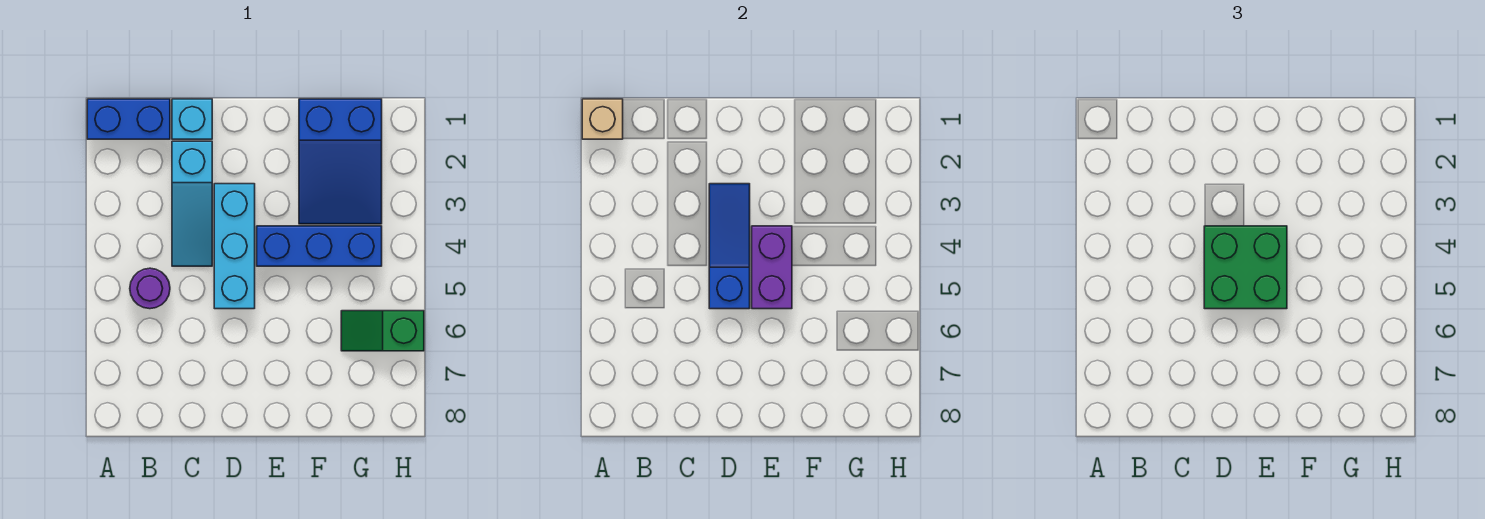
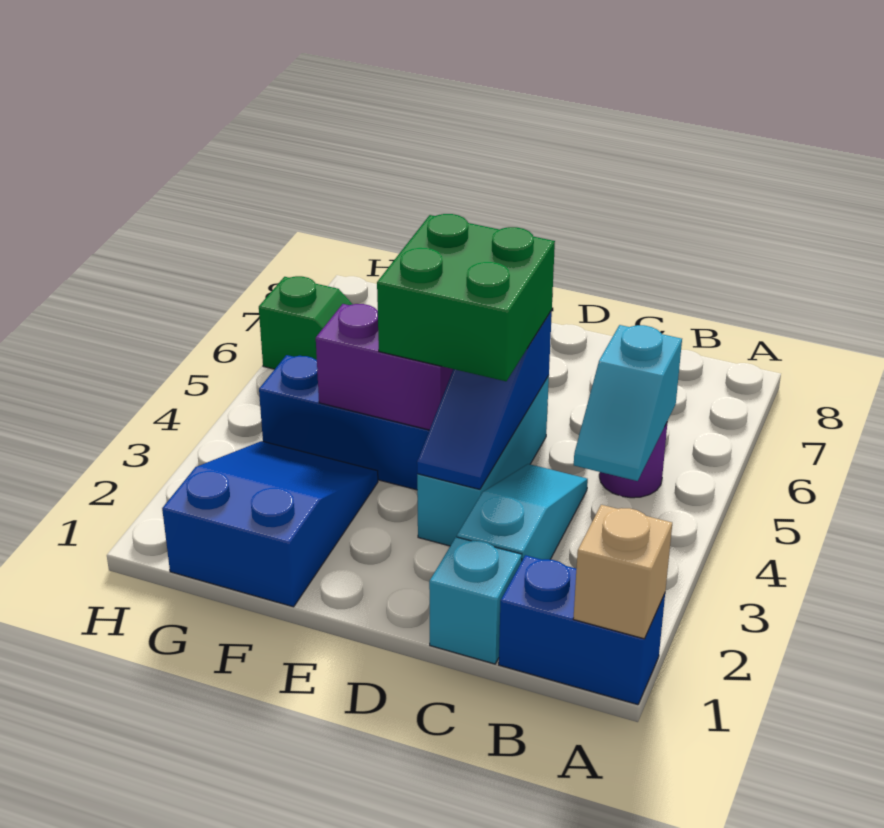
none -> cyan 1x2 slope [574,325,682,481]
purple 1x2 brick [752,226,792,309] -> purple 1x2 brick turned to [316,304,453,430]

